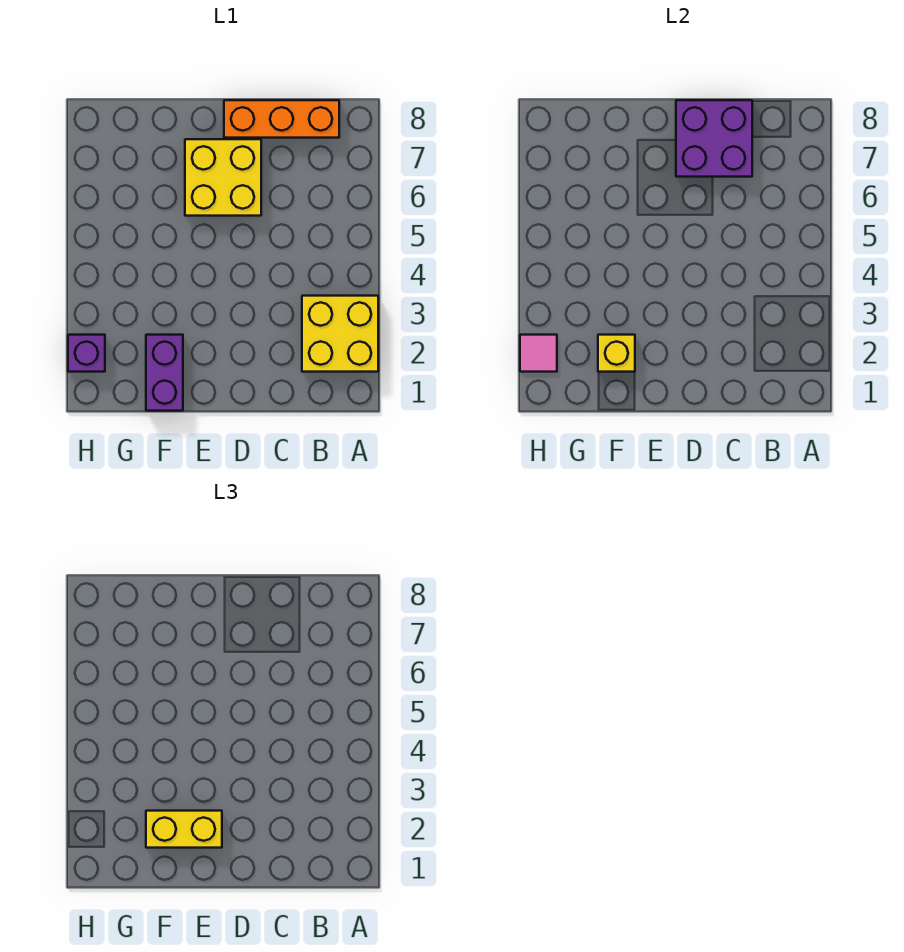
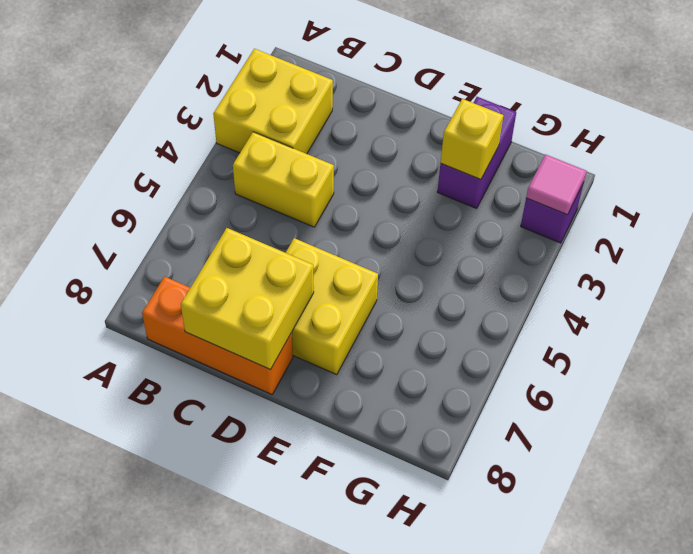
purple 2x2 brick [676,100,752,177] -> yellow 2x2 brick [181,228,314,370]
yellow 1x2 brick [146,811,222,848] -> yellow 1x2 brick moved to [233,132,334,227]

